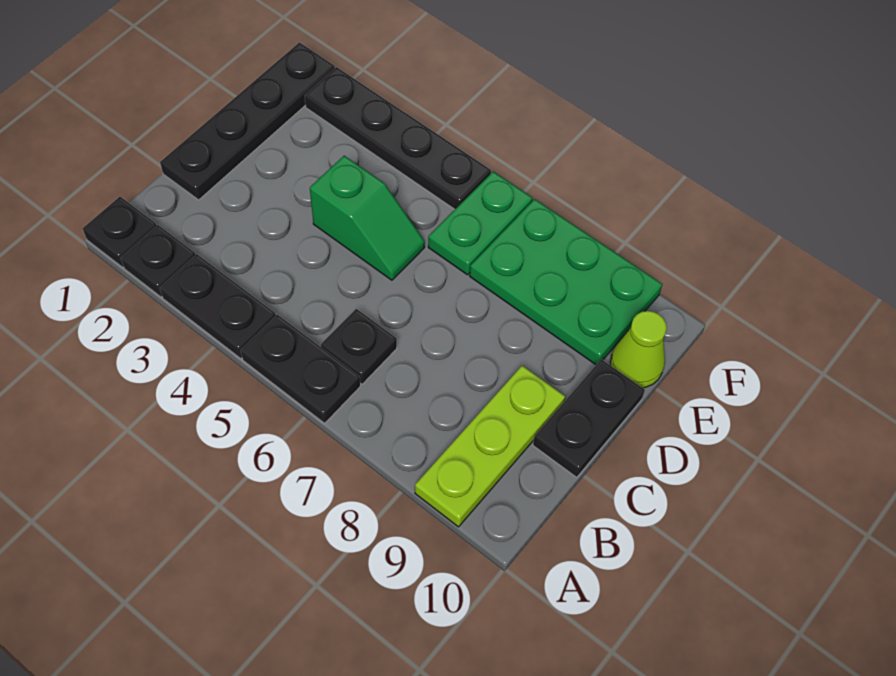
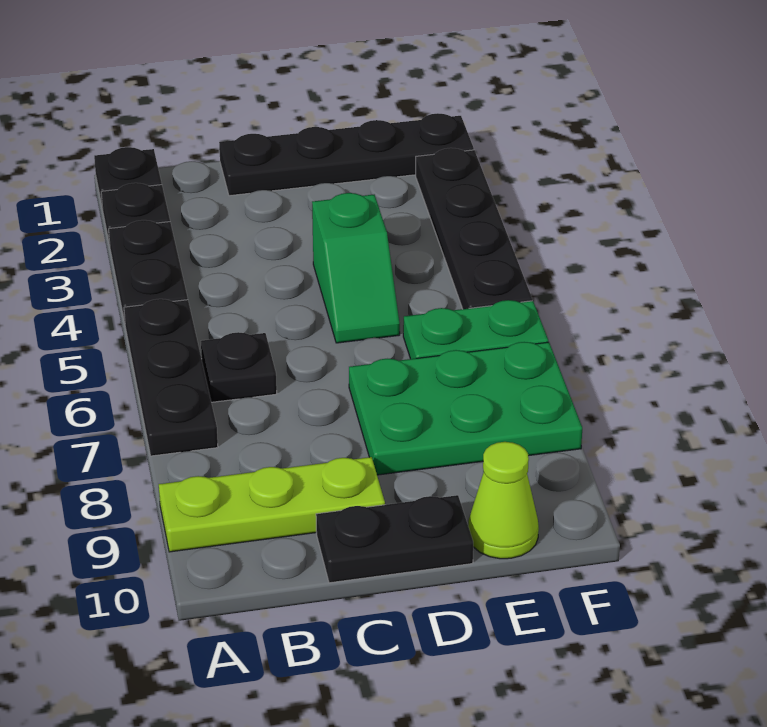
black 1x2 plate [241,315,360,423] -> black 1x3 plate [124,299,218,456]
green 2x3 plate [470,199,662,365] -> green 2x3 plate turned to [349,342,582,475]

